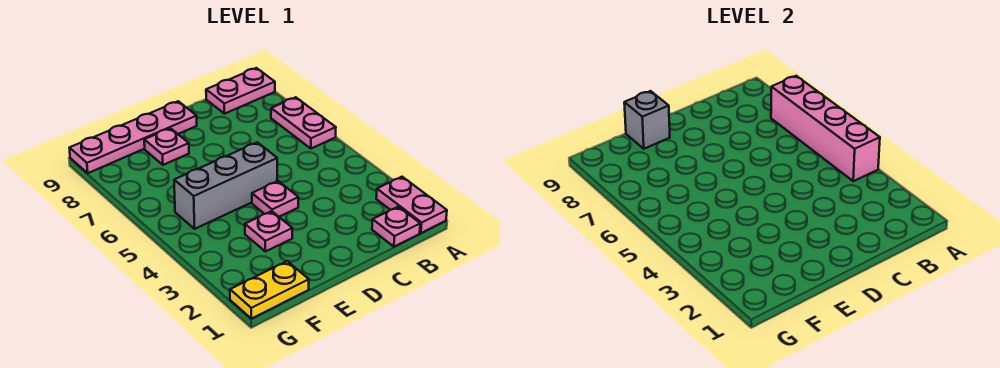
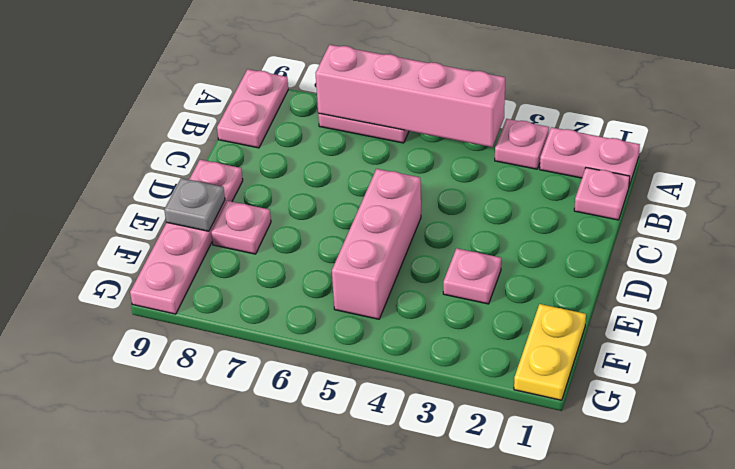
pink 1x1 plate [252,181,298,217] -> pink 1x1 plate moved to [495,119,549,169]
grey 1x3 brick [174,142,277,229] -> pink 1x3 brick [332,169,421,319]
grey 1x1 brick [624,91,670,149] -> grey 1x1 plate [164,178,225,231]

